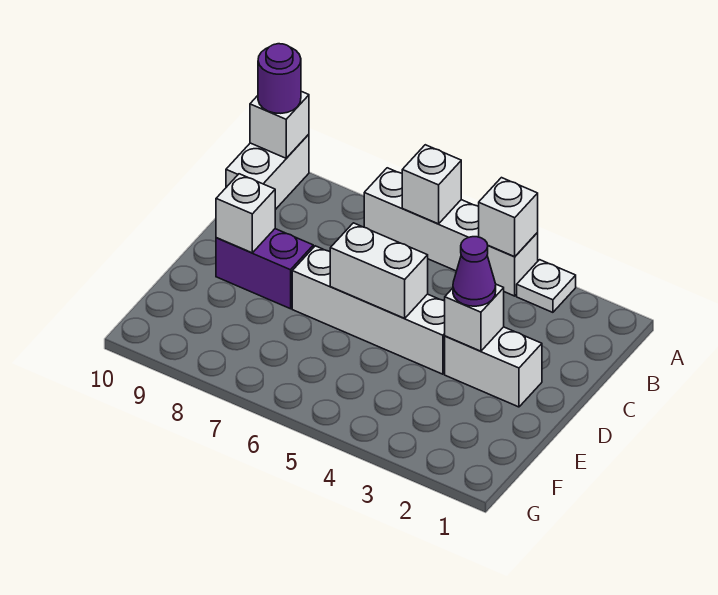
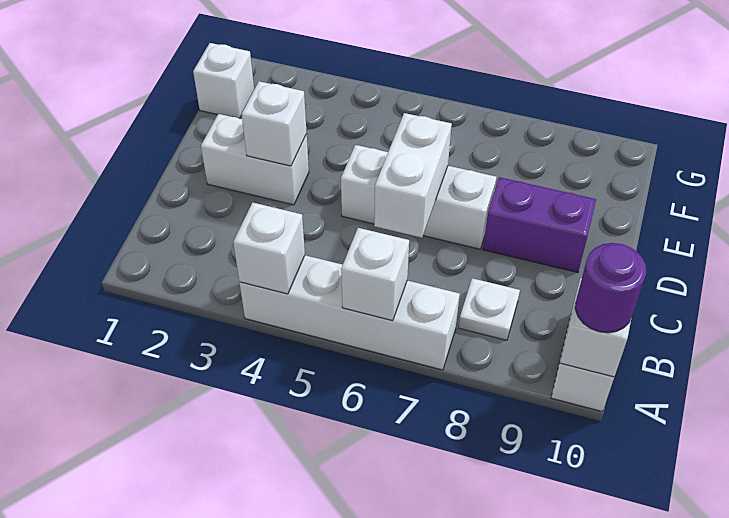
white 1x1 plate [517,260,576,312] -> white 1x1 plate moved to [459,278,520,340]
purple 1x1 cone [453,237,496,306] -> none
white 1x4 brick [292,246,445,374] -> white 1x3 brick [341,145,496,249]
white 1x2 brick [330,223,428,318] -> white 1x2 brick turned to [374,113,452,238]
white 1x1 brick [216,174,275,253] -> white 1x1 brick moved to [193,43,254,119]

